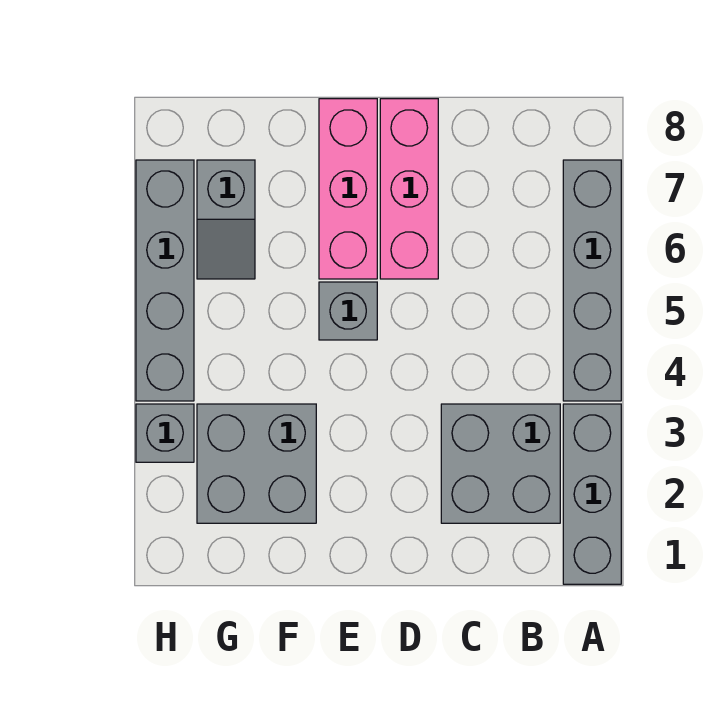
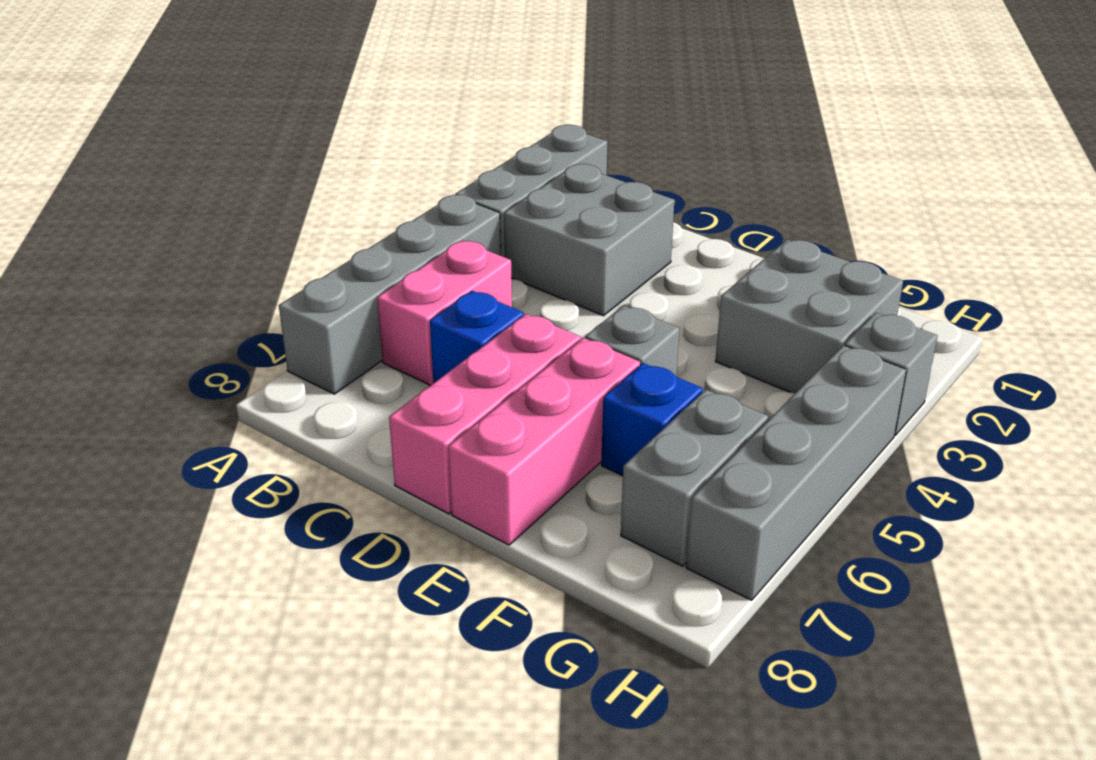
none -> pink 1x2 brick [377,240,512,385]
none -> blue 1x1 brick [430,291,524,383]
none -> blue 1x1 brick [601,363,703,476]
grey 1x2 slope [197,160,255,279] -> grey 1x2 brick [621,390,768,566]

